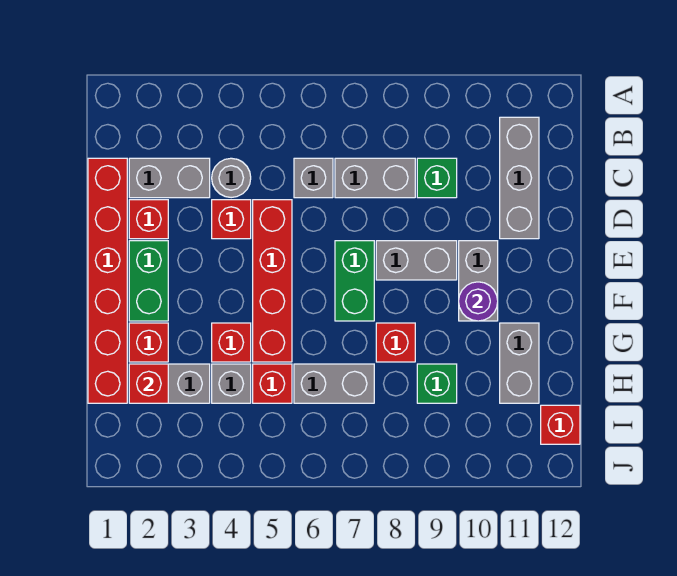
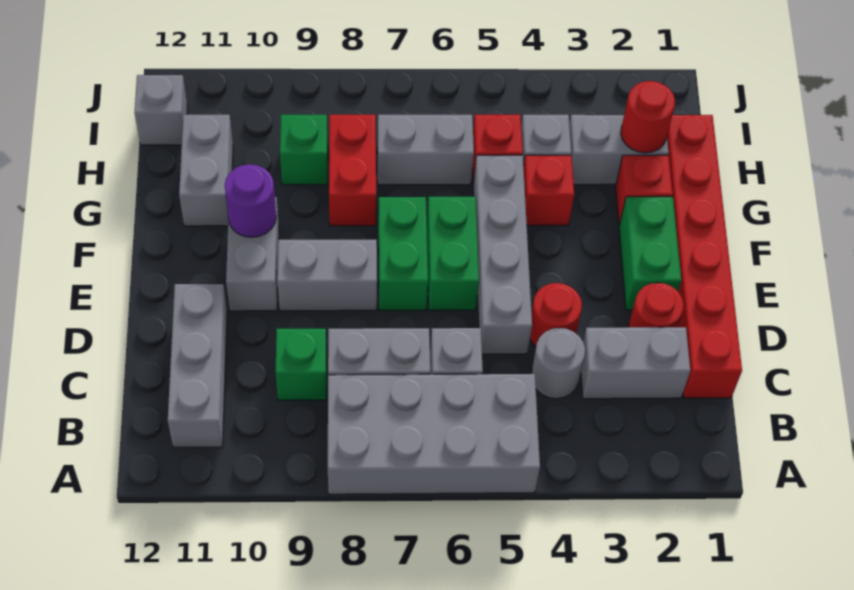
none -> grey 2x4 brick [328,374,540,494]
red 1x1 brick [129,200,168,239] -> red 1x1 round brick [628,283,684,327]
red 1x1 brick [212,200,251,239] -> red 1x1 round brick [530,283,582,346]
red 1x4 brick [253,200,292,362] -> grey 1x4 brick [473,155,532,354]
none -> green 1x2 brick [427,197,479,310]
red 1x1 brick [376,323,415,362] -> red 1x2 brick [329,115,376,226]
red 1x1 brick [129,364,168,403] -> red 1x1 round brick [621,81,675,153]
red 1x1 brick [541,405,580,444] -> grey 1x1 brick [135,75,188,145]

